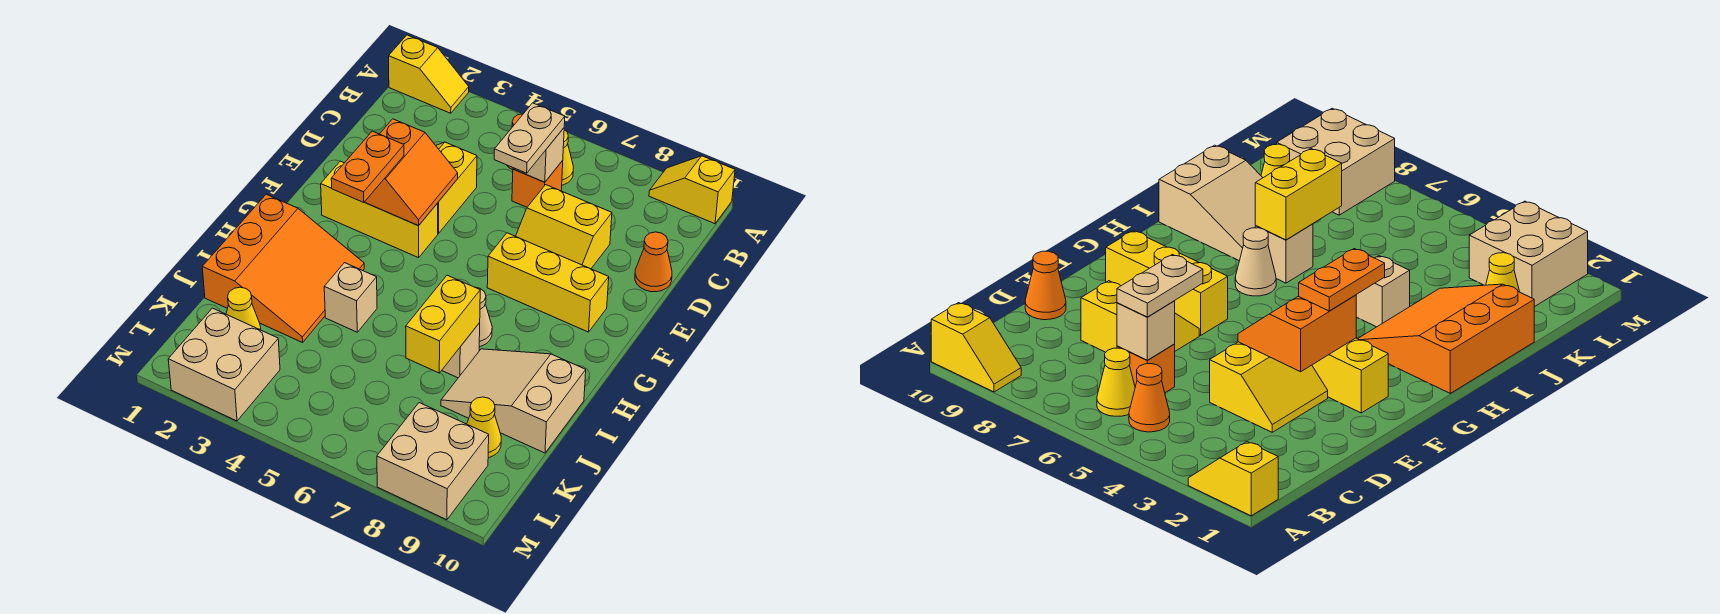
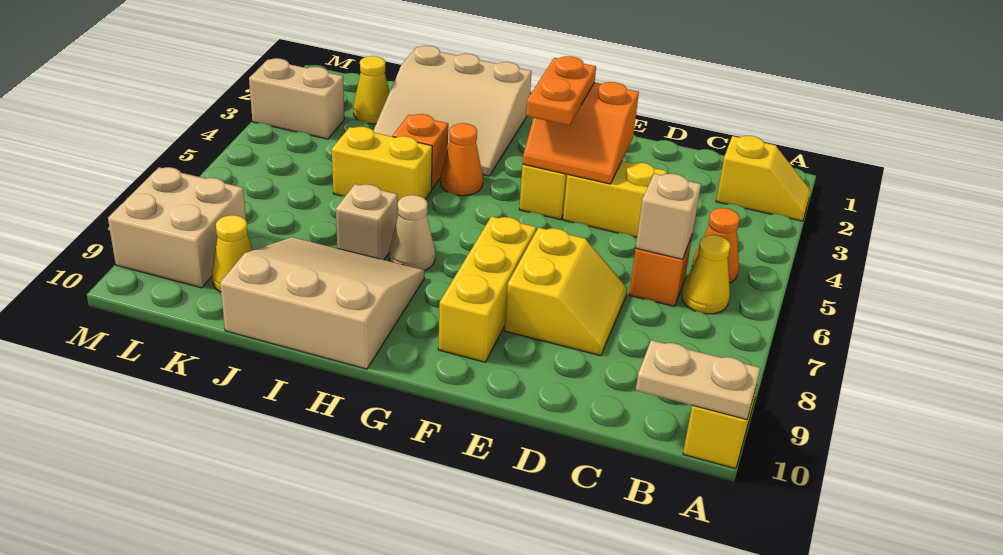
yellow 1x2 slope [389,35,469,113] -> yellow 1x2 slope turned to [716,136,811,221]
tan 1x2 plate [494,103,565,173] -> tan 1x2 plate moved to [636,340,760,420]
yellow 2x2 slope [516,185,612,269] -> yellow 2x2 slope turned to [505,227,627,356]
orange 1x1 cone [635,232,672,292] -> orange 1x1 cone moved to [440,123,483,196]
orange 1x2 plate [331,131,404,203] -> orange 1x2 plate turned to [526,56,596,125]
orange 3x3 slope [202,194,364,343] -> tan 3x3 slope [373,46,532,176]
tan 1x1 brick [324,263,377,332] -> orange 1x1 brick [393,114,448,189]
yellow 1x2 brick [406,275,480,373] -> yellow 1x2 brick moved to [332,127,432,209]
tan 2x3 slope [441,349,586,453] -> tan 3x3 slope [220,237,425,369]
tan 2x2 brick [168,308,280,421] -> tan 1x2 brick [249,58,345,139]

